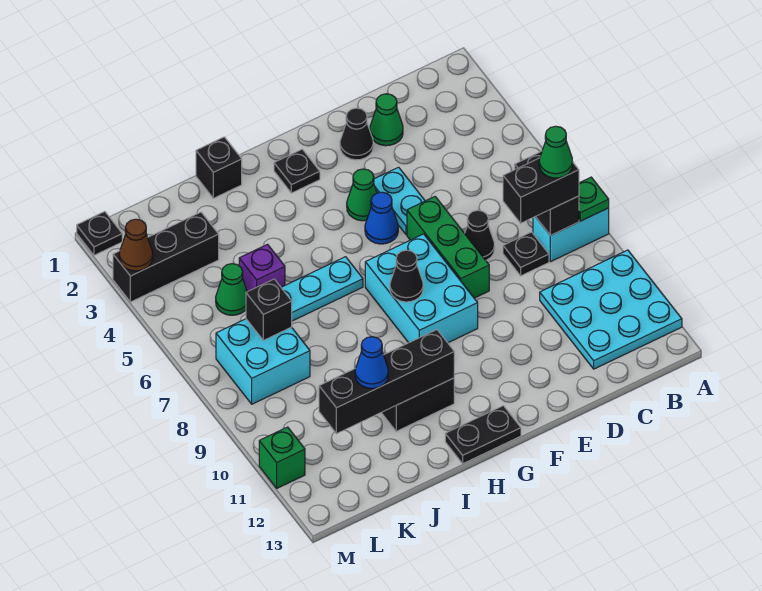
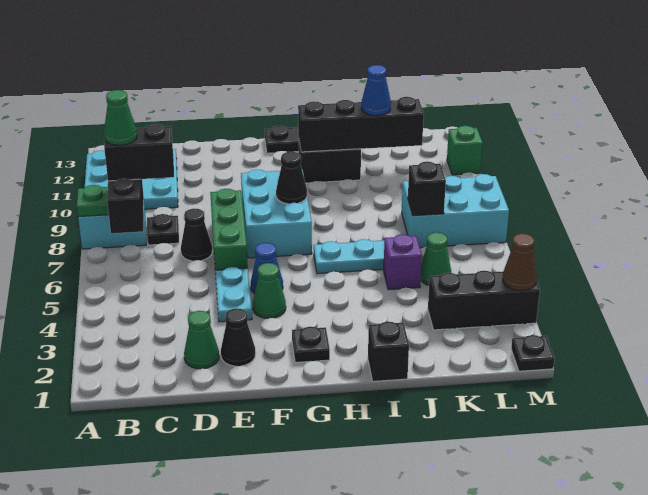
cyan 2x2 brick [216,319,310,404] -> cyan 2x3 brick [402,174,509,248]

